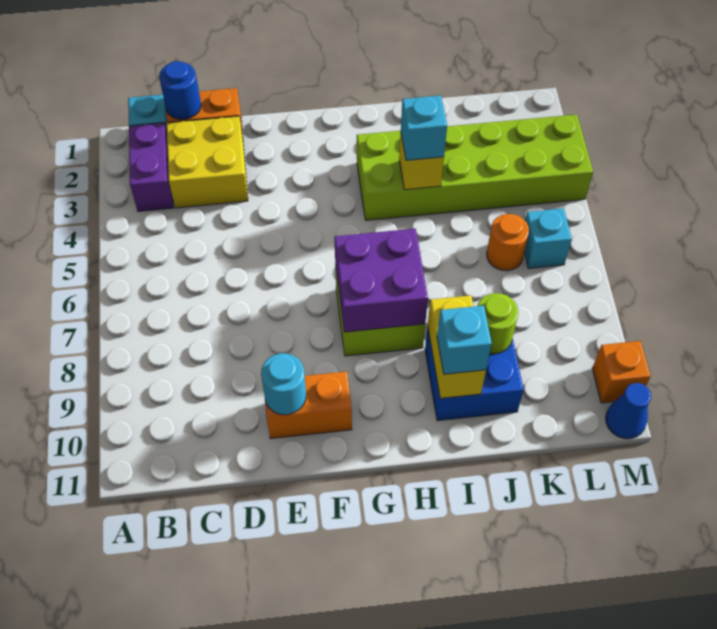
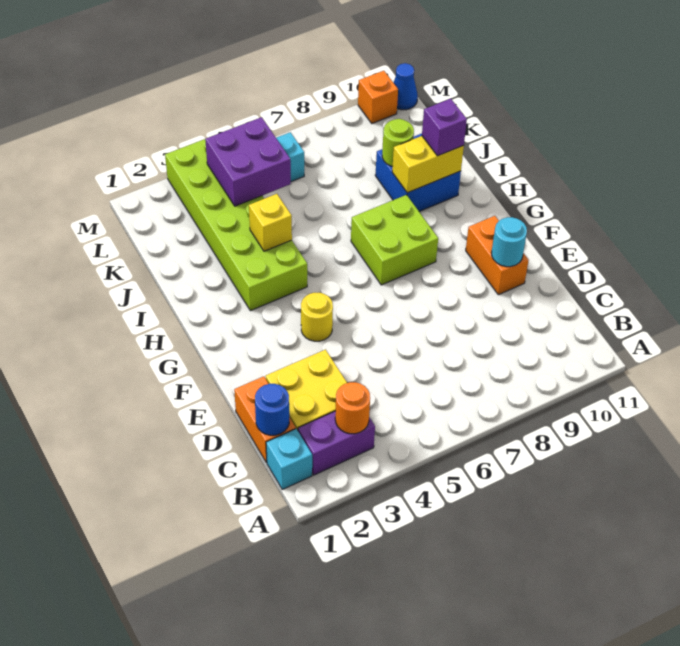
none -> yellow 1x1 round brick [301,293,333,341]
purple 2x2 brick [335,229,428,332] -> purple 2x2 brick moved to [205,117,291,206]
cyan 1x1 brick [401,95,447,160] -> none
cyan 1x1 brick [437,306,492,374] -> purple 1x1 brick [422,99,467,156]
orange 1x1 round brick [487,214,529,271] -> orange 1x1 round brick moved to [335,382,370,434]

